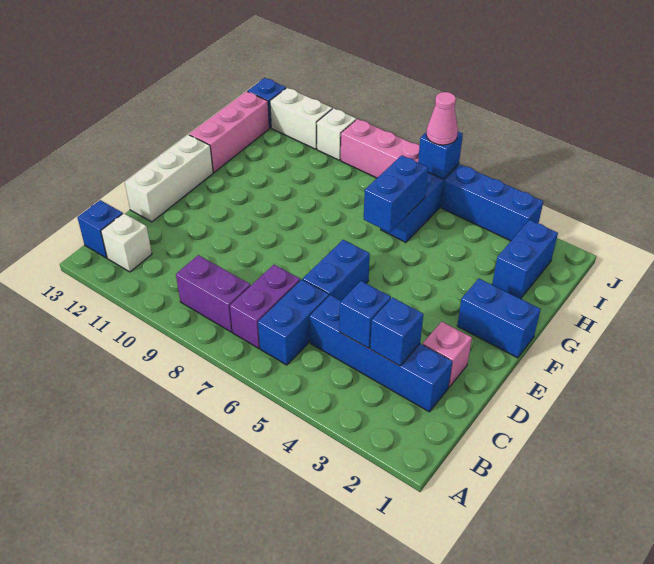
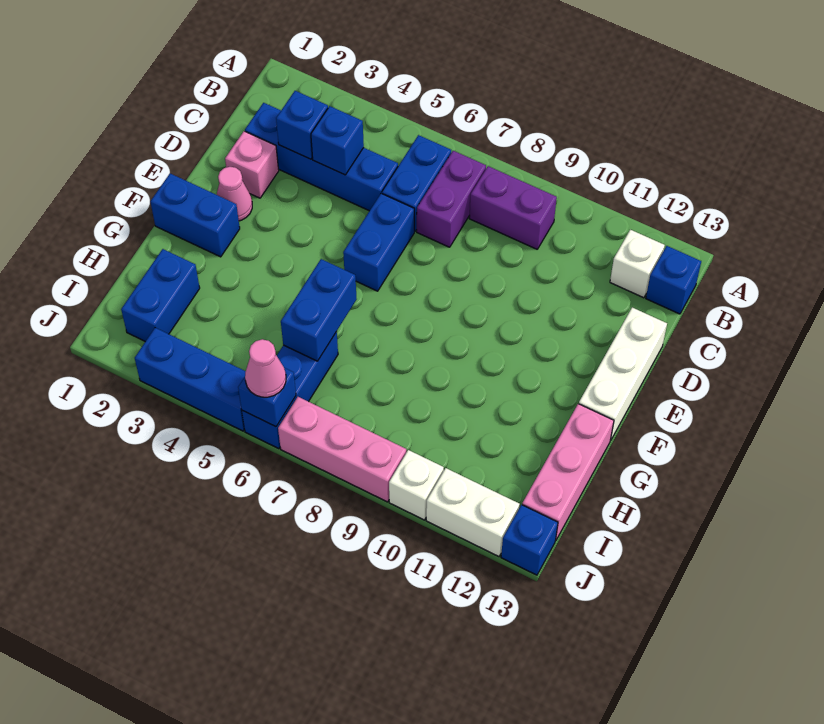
none -> pink 1x1 cone [217,167,252,221]

